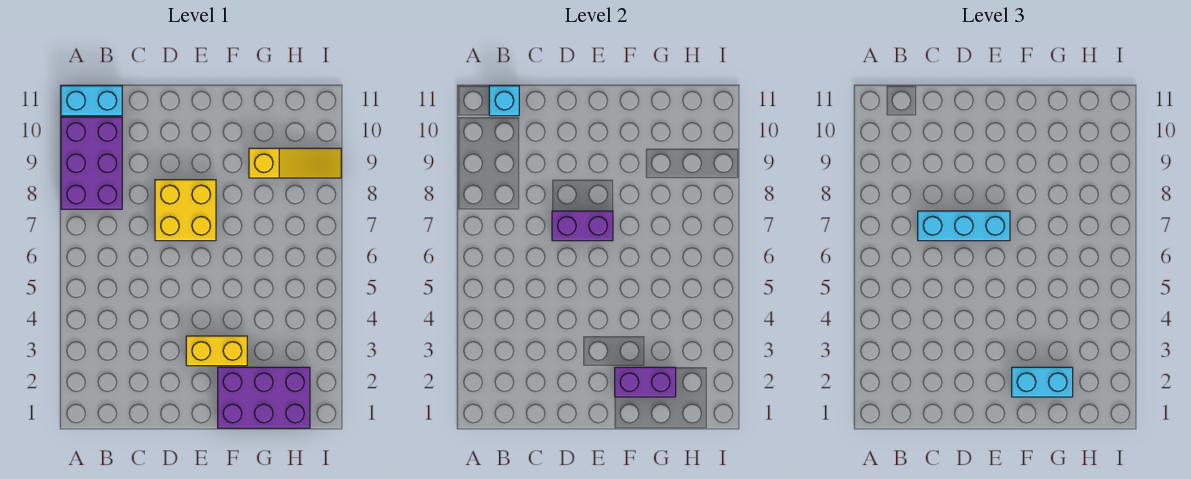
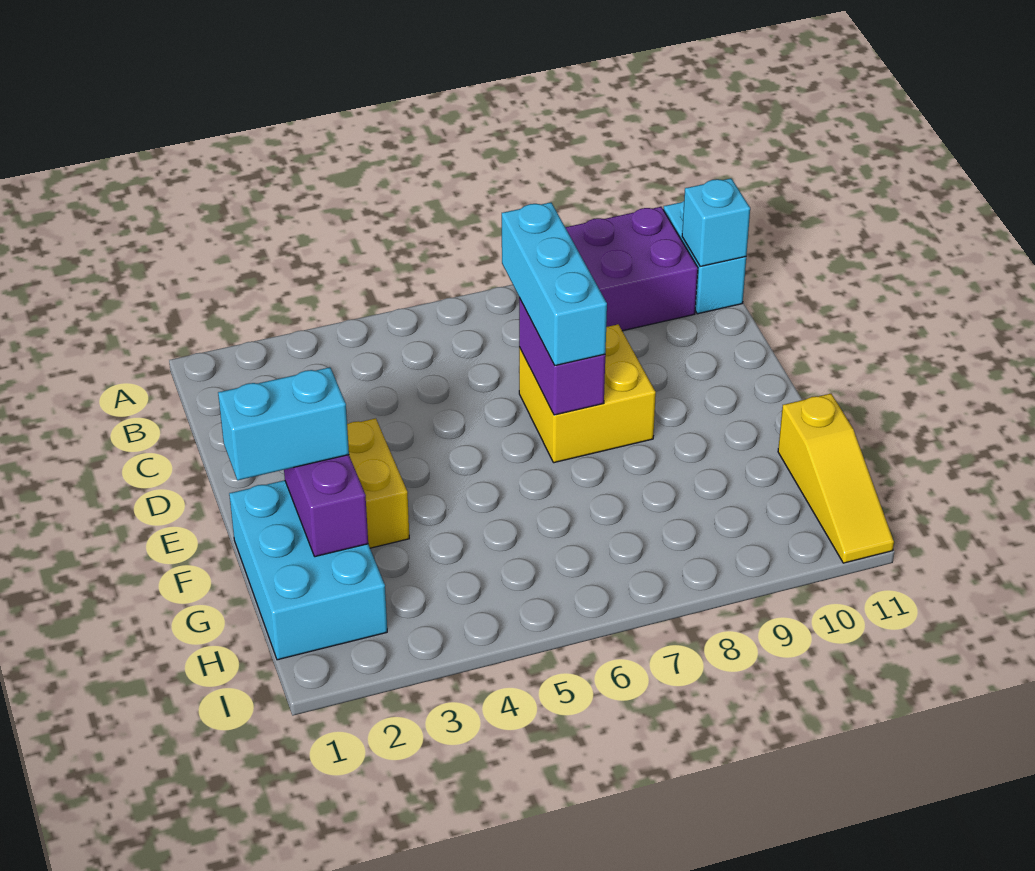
purple 2x3 brick [218,367,310,428] -> cyan 2x3 brick [229,480,387,660]
cyan 1x2 brick [1012,367,1073,397] -> cyan 1x2 brick turned to [218,367,349,481]
yellow 1x3 slope [249,148,341,178] -> yellow 1x3 slope moved to [778,394,894,563]

